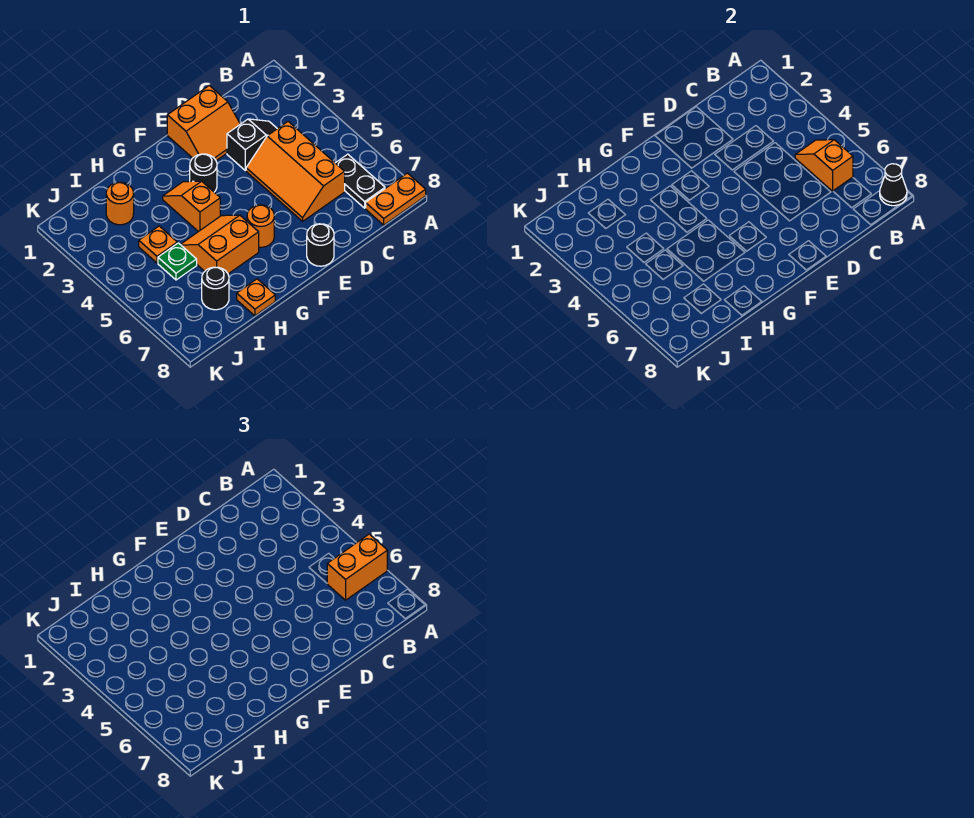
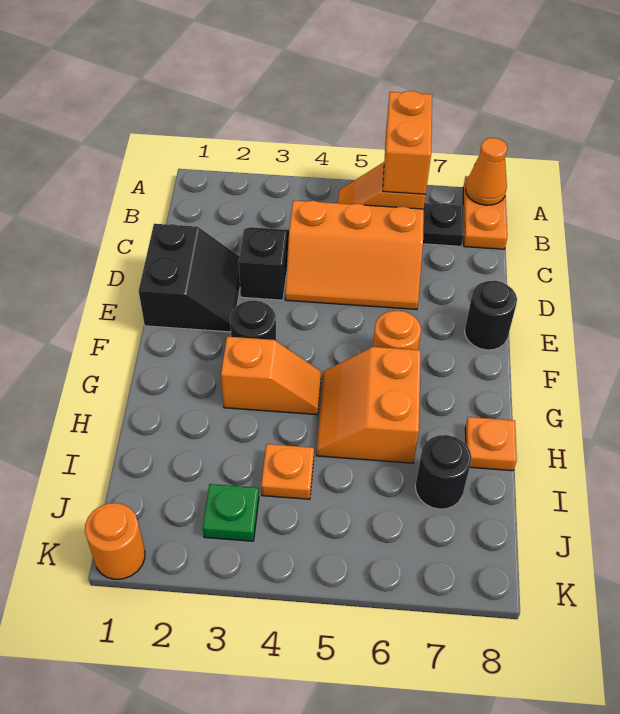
black 1x1 cone [880,164,907,206] -> orange 1x1 cone [466,138,507,205]
orange 2x2 slope [167,85,240,161] -> black 2x2 slope [139,224,240,332]
orange 1x2 slope [163,181,220,232] -> orange 1x2 slope turned to [221,337,321,415]
orange 1x1 round brick [106,182,134,225] -> orange 1x1 round brick moved to [85,503,145,579]
green 1x1 plate [158,243,197,280] -> green 1x1 plate moved to [203,484,259,541]

